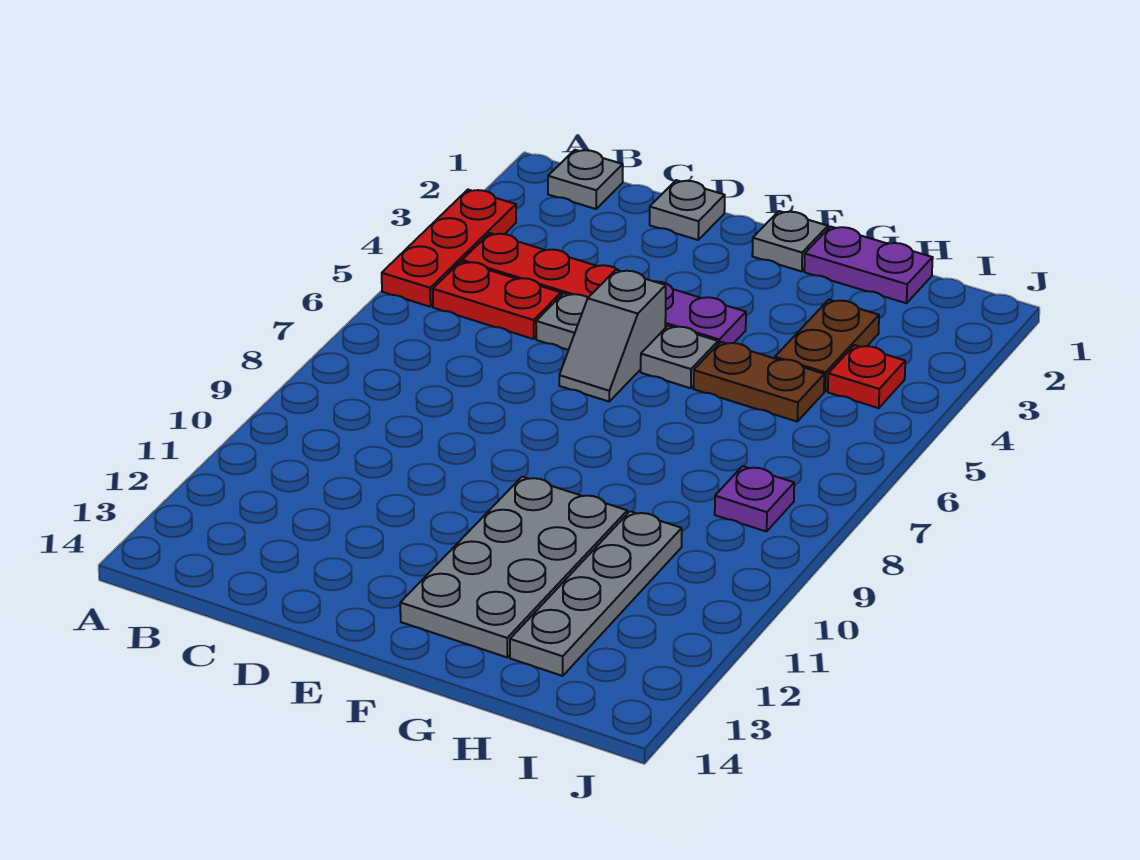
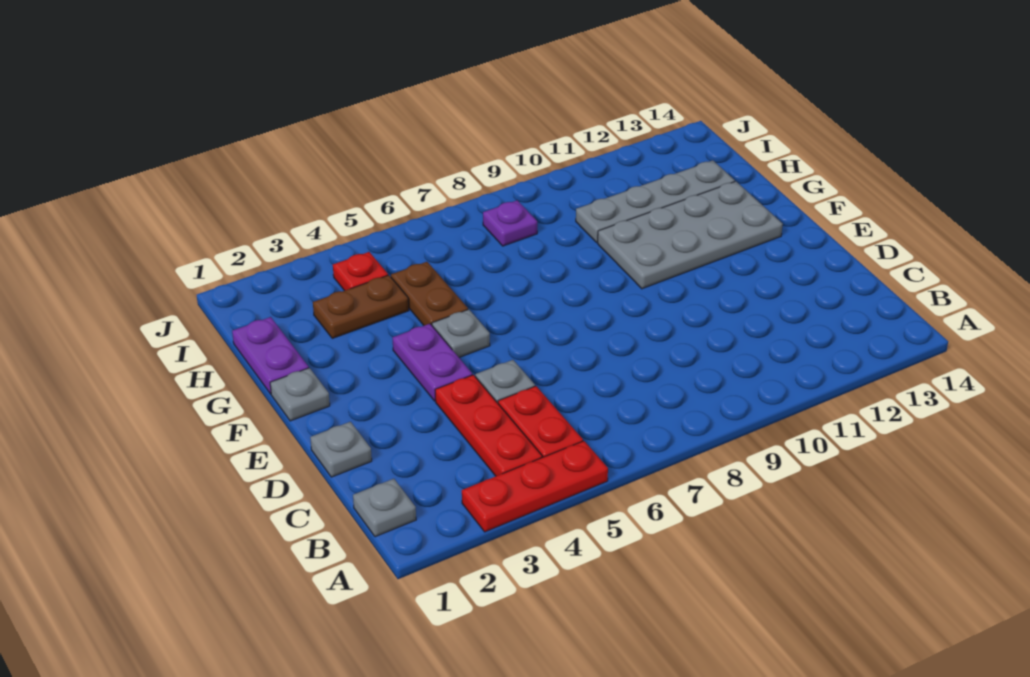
grey 1x2 slope [559,270,666,401] -> none

